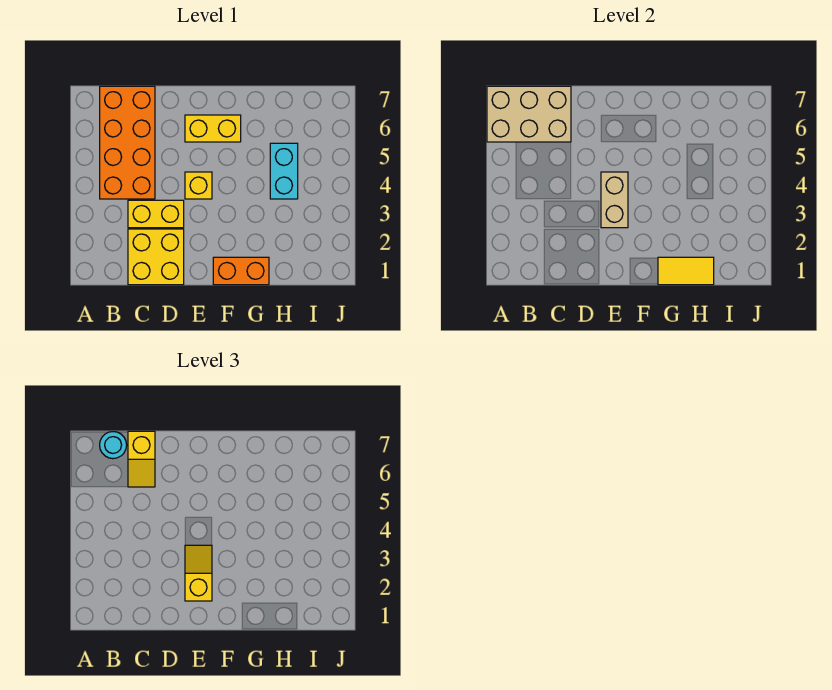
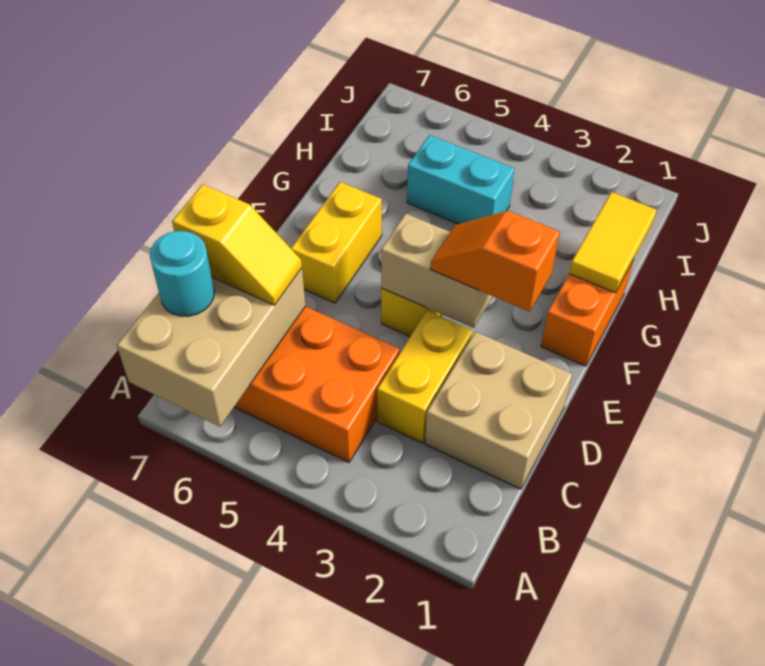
yellow 2x2 brick [128,229,184,285] -> tan 2x2 brick [425,332,572,489]
yellow 1x2 slope [185,545,212,601] -> orange 1x2 slope [430,211,560,312]

